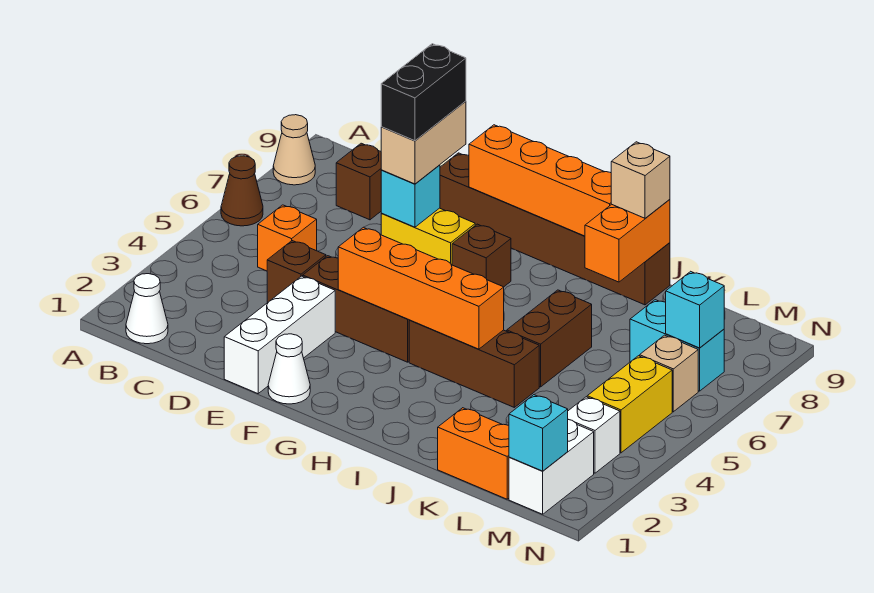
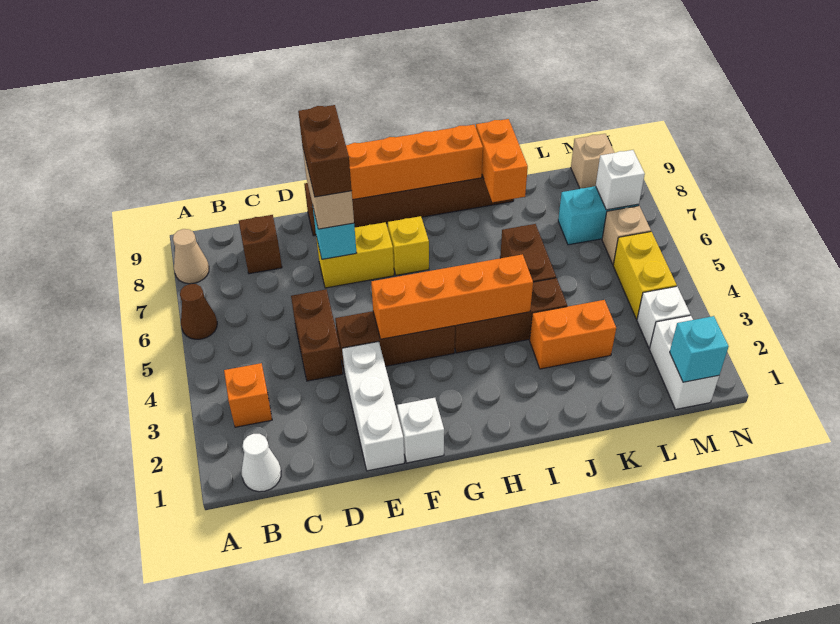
orange 1x1 brick [258,205,317,271] -> orange 1x1 brick moved to [224,363,272,427]
brown 1x1 brick [267,241,326,303] -> brown 1x2 brick [291,289,343,381]
black 1x2 brick [381,44,466,141] -> brown 1x2 brick [298,105,352,197]
white 1x1 cone [268,334,310,404] -> white 1x1 brick [397,398,444,463]
brown 1x1 brick [452,224,511,287] -> yellow 1x1 brick [388,216,429,275]
tan 1x1 brick [611,142,670,218] -> tan 1x1 brick moved to [571,134,614,188]
orange 1x2 brick [438,408,509,499] -> orange 1x2 brick moved to [530,300,616,369]
cyan 1x1 brick [666,271,724,348] -> white 1x1 brick [596,150,645,210]

